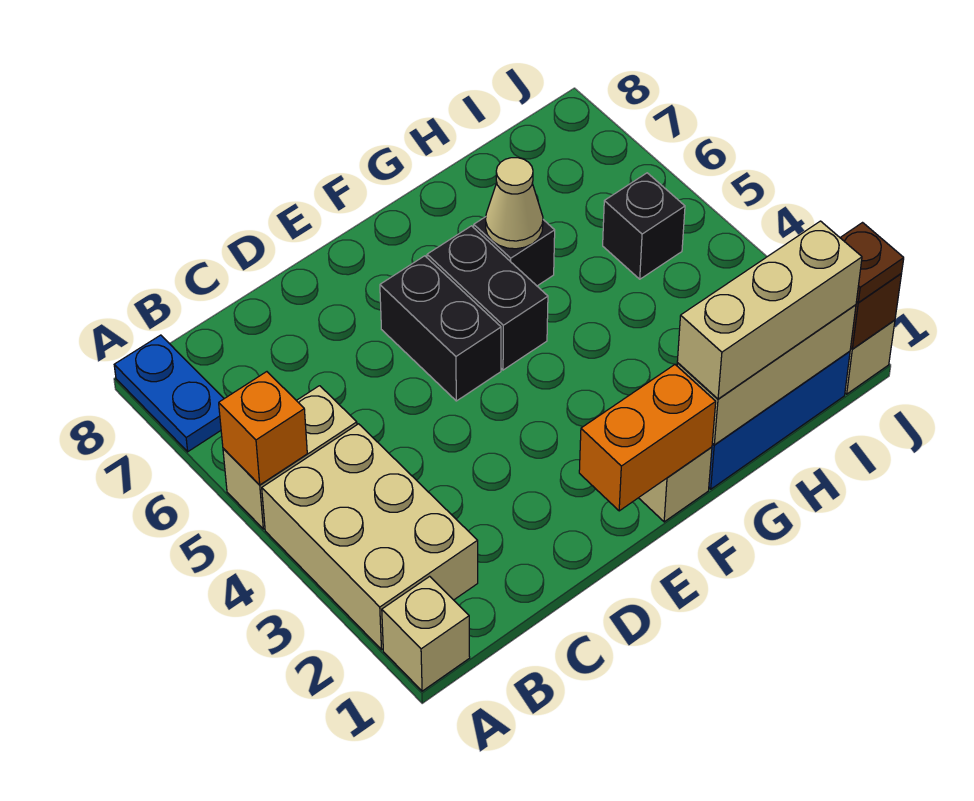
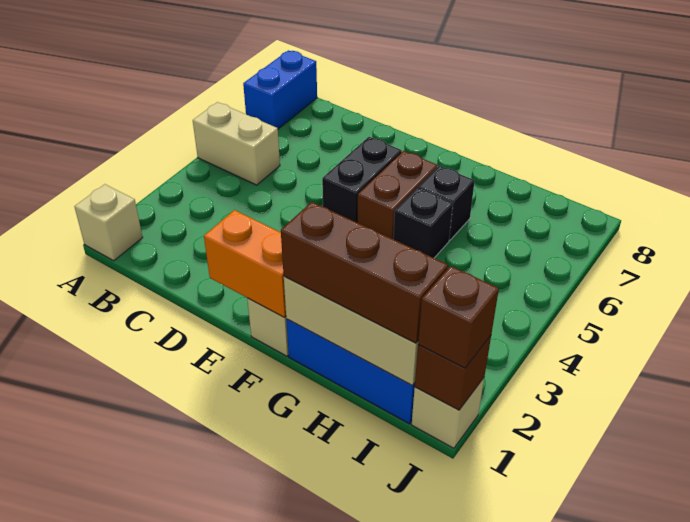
tan 2x3 brick [262,424,478,650] -> none
orange 1x1 brick [219,372,307,485] -> none
blue 1x2 plate [114,335,224,452] -> blue 1x2 brick [243,50,317,129]
black 1x2 brick [427,226,548,370] -> brown 1x2 brick [357,151,438,239]
tan 1x3 brick [677,221,862,399] -> brown 1x3 brick [281,202,448,343]
tan 1x1 cone [486,158,543,249] -> none
black 1x1 brick [603,173,685,279] -> black 1x1 brick moved to [393,188,453,258]
brown 1x1 plate [840,223,904,302] -> brown 1x1 brick [418,266,499,368]

